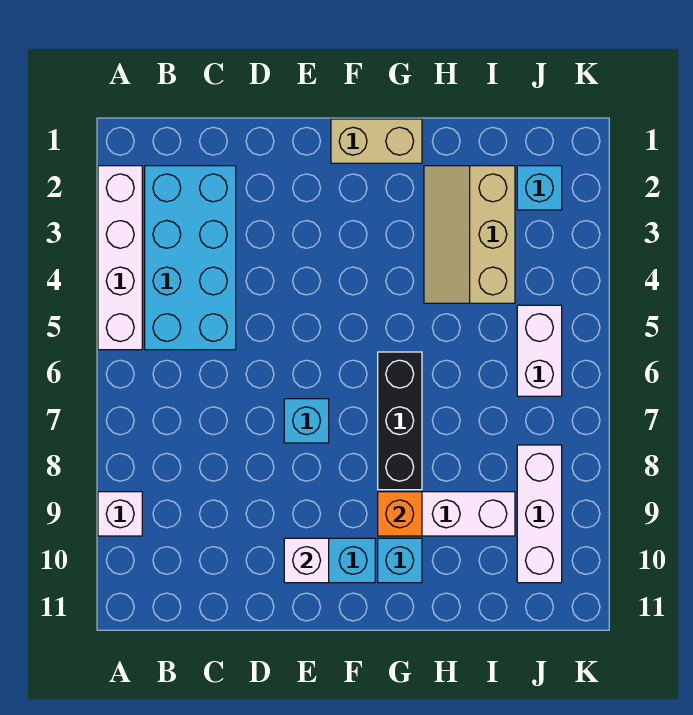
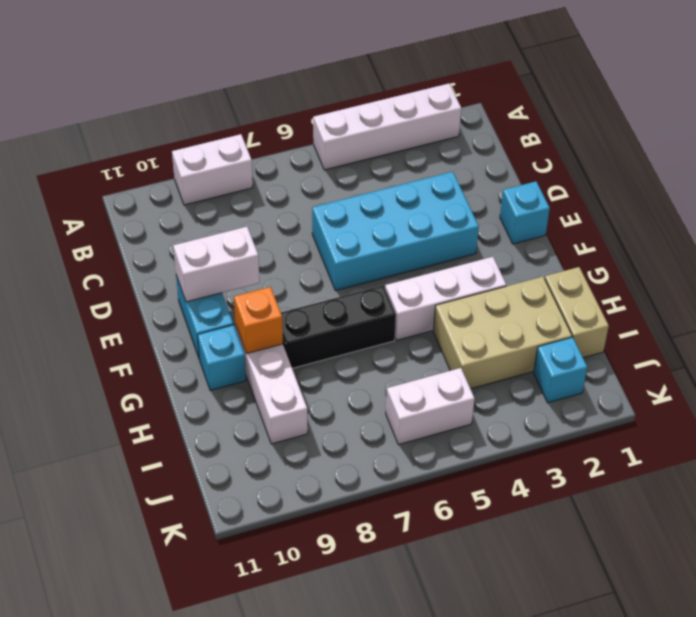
white 1x1 brick [98,492,142,536] -> white 1x2 brick [172,134,253,205]
cyan 2x4 brick [145,166,236,350] -> cyan 2x4 brick moved to [312,172,479,291]
cyan 1x1 brick [284,399,329,443] -> cyan 1x1 brick moved to [500,181,550,244]
white 1x1 brick [284,538,329,583] -> white 1x2 brick [173,227,260,302]
tan 1x2 brick [331,119,422,163] -> tan 1x2 brick moved to [545,267,609,358]
tan 2x3 slope [424,166,515,303] -> tan 2x3 brick [433,277,572,389]
white 1x3 brick [517,445,562,583] -> white 1x3 brick moved to [385,257,506,340]

